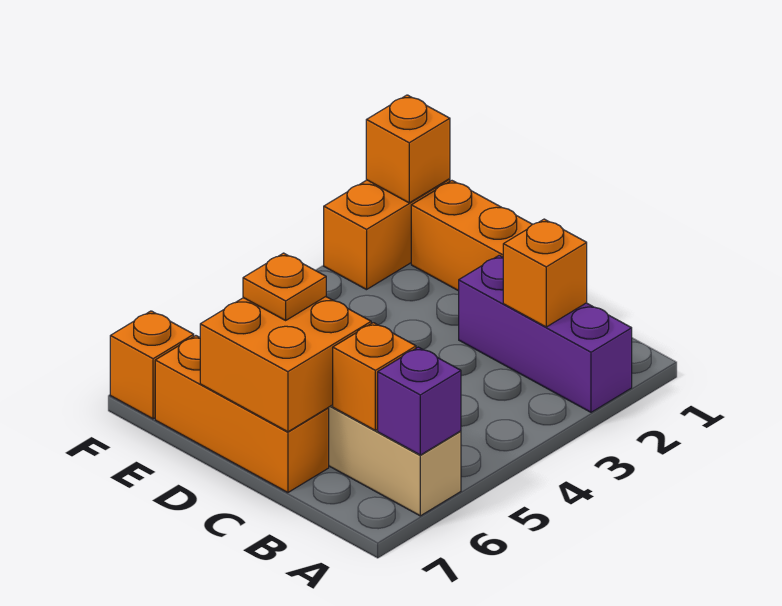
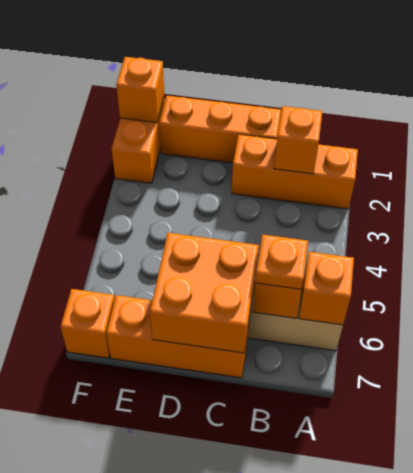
purple 1x3 brick [459,255,632,412] -> orange 1x3 brick [232,135,358,209]
purple 1x1 brick [378,347,461,455] -> orange 1x1 brick [299,252,354,325]
orange 1x1 plate [243,253,326,320] -> orange 1x1 plate moved to [255,234,308,290]

